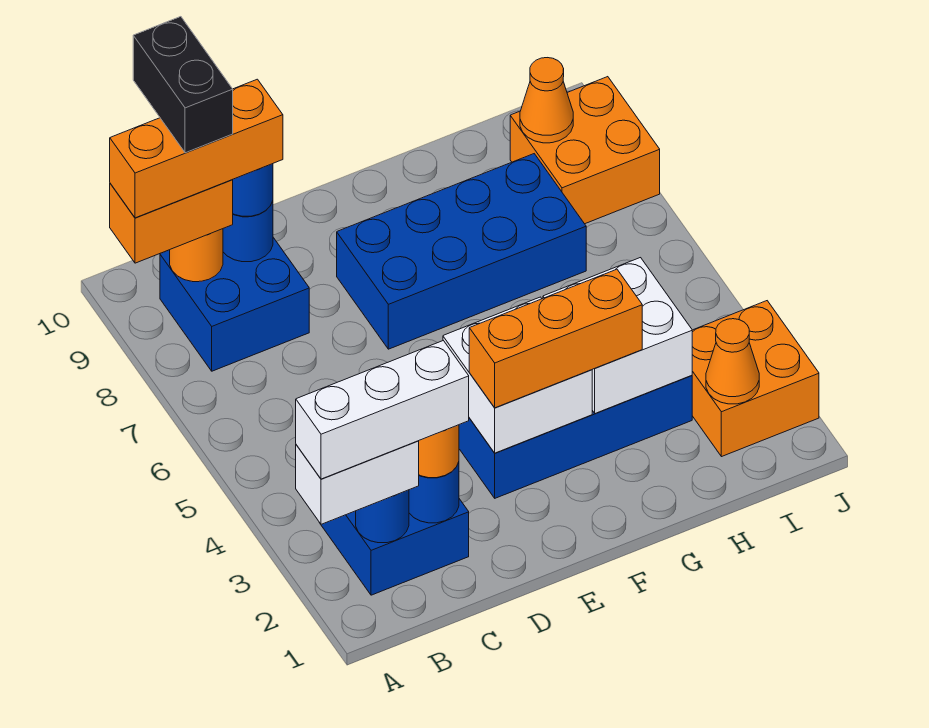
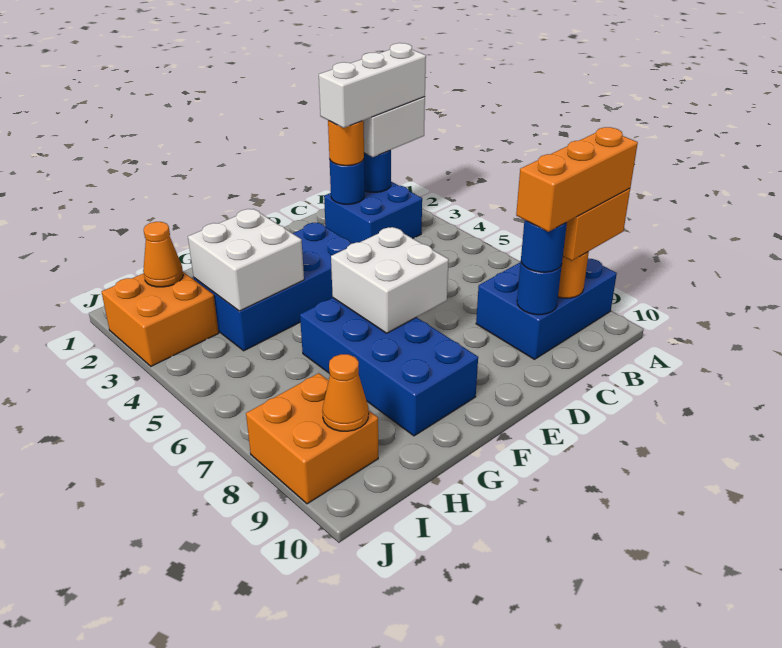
blue 2x2 brick [160,238,309,371] -> blue 2x3 brick [476,259,617,359]
black 1x2 brick [133,17,233,153] -> none
white 2x2 brick [443,297,592,453] -> white 2x2 brick moved to [331,227,449,333]
orange 1x3 brick [469,269,642,408] -> none
blue 2x4 brick [337,154,586,349] -> blue 2x4 brick turned to [300,298,478,436]

